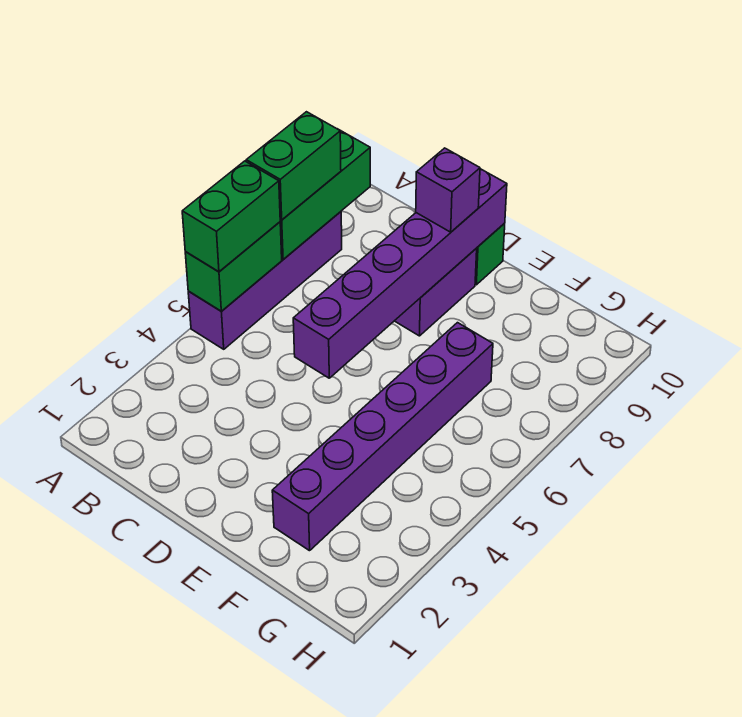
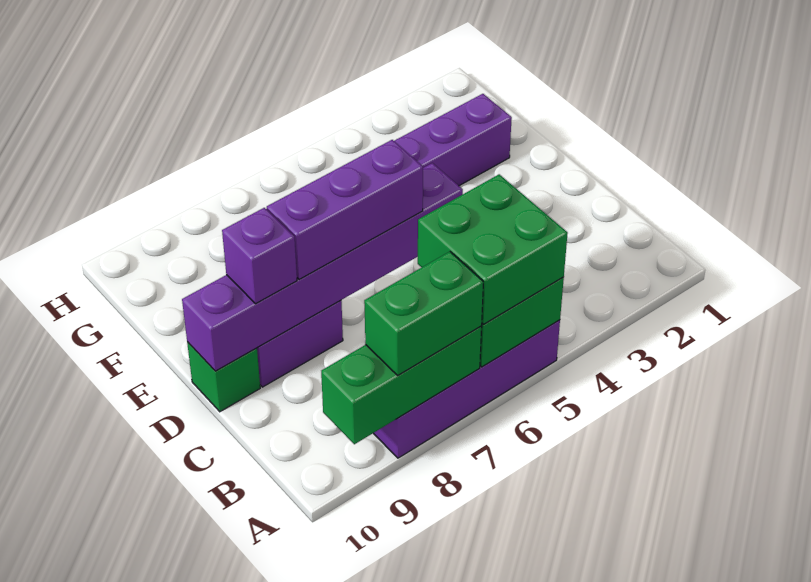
green 1x2 brick [182,161,280,272] -> green 2x2 brick [418,174,568,324]
none -> purple 1x3 brick [267,140,423,279]

